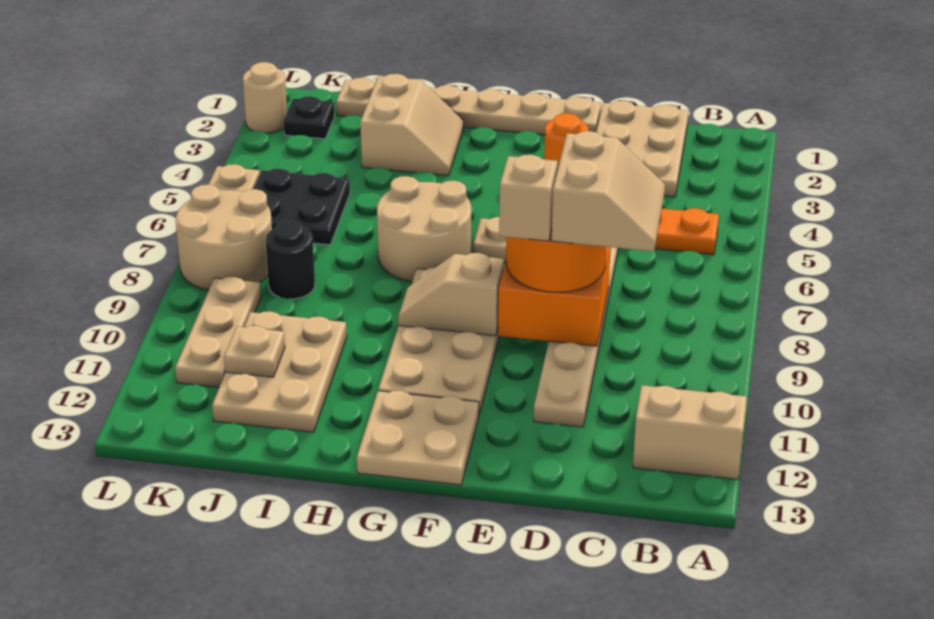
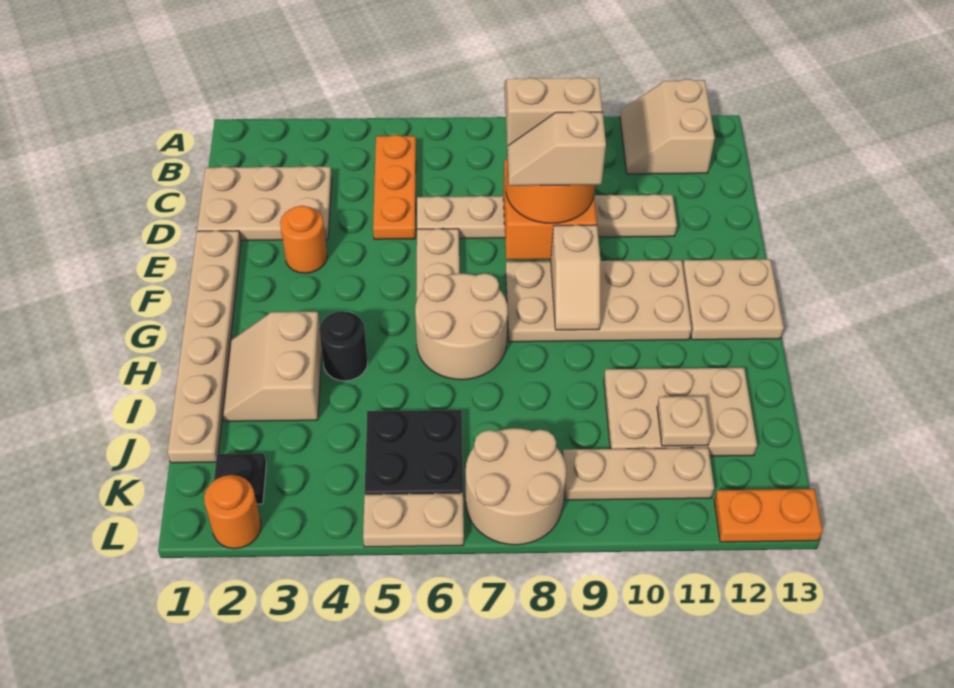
tan 2x2 slope [360,74,464,176] -> tan 2x2 slope turned to [223,312,322,421]
black 1x1 round brick [266,221,315,299] -> black 1x1 round brick moved to [319,311,368,381]
tan 1x1 round brick [243,62,287,133] -> orange 1x1 round brick [204,475,261,549]
none -> orange 1x2 plate [714,489,823,542]

